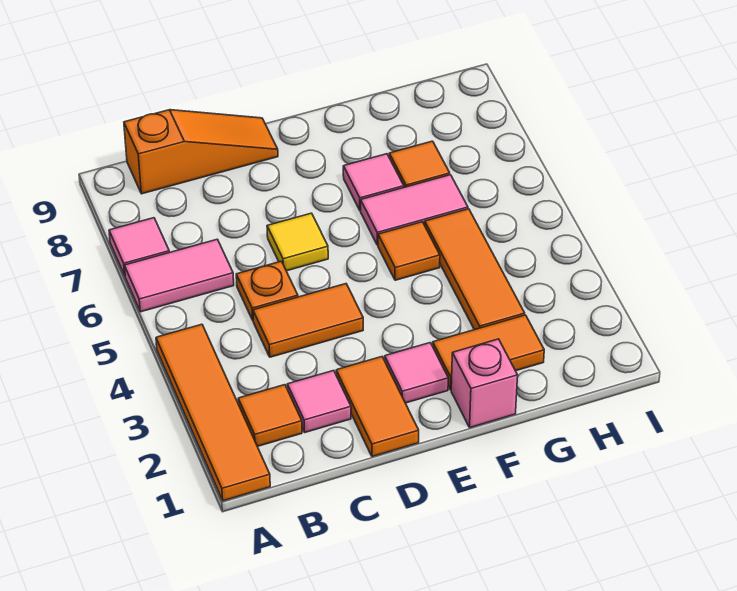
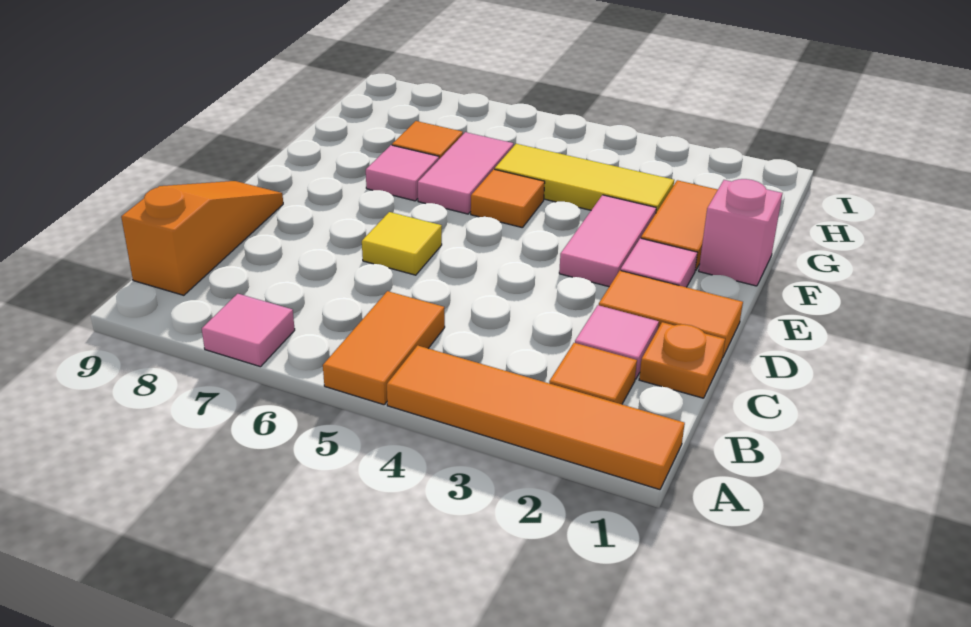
pink 1x2 tile [124,239,234,312] -> pink 1x2 tile moved to [559,195,656,287]
orange 1x2 tile [253,284,363,357] -> orange 1x2 tile moved to [323,291,445,405]
orange 1x1 plate [236,261,298,320] -> orange 1x1 plate moved to [639,322,725,398]
orange 1x3 tile [425,209,525,330] -> yellow 1x3 tile [495,144,674,212]

